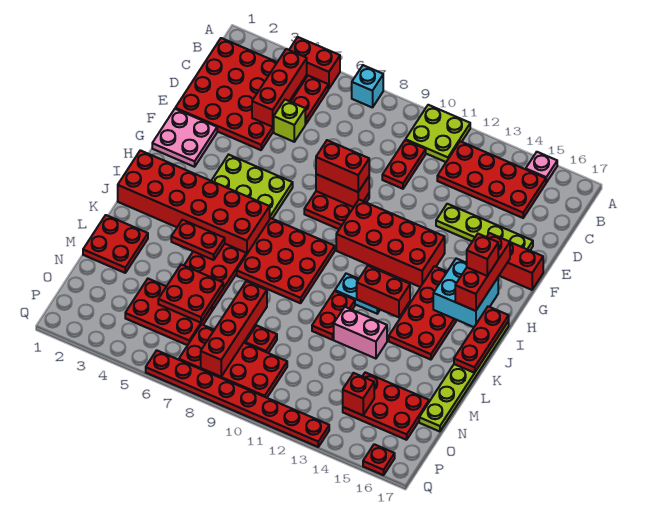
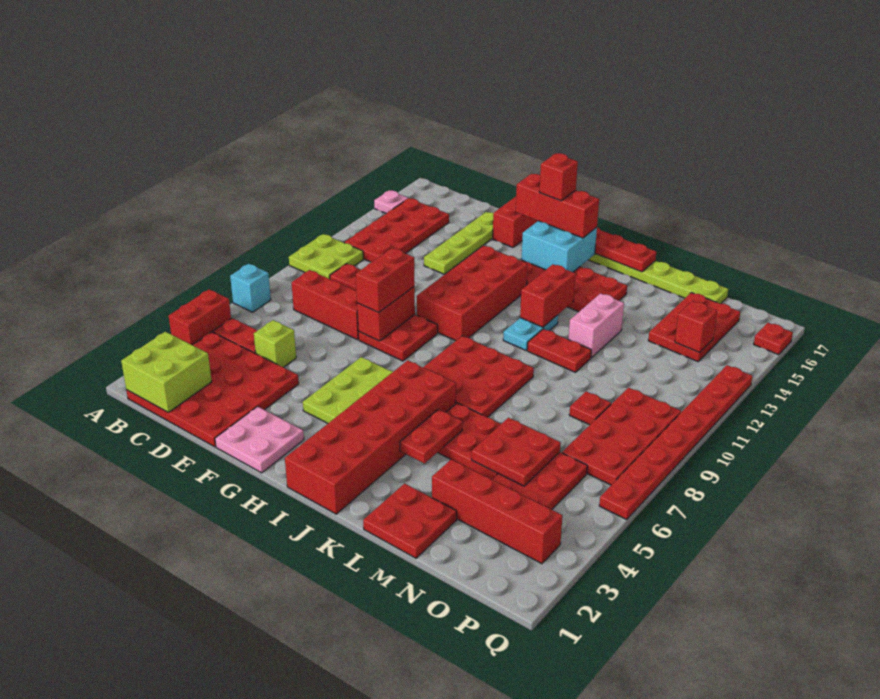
none -> lime 2x2 brick [121,332,212,412]
red 1x3 brick [252,49,307,127] -> red 1x3 brick moved to [292,270,359,340]
red 1x4 brick [201,281,267,377] -> red 1x4 brick moved to [432,459,562,564]

